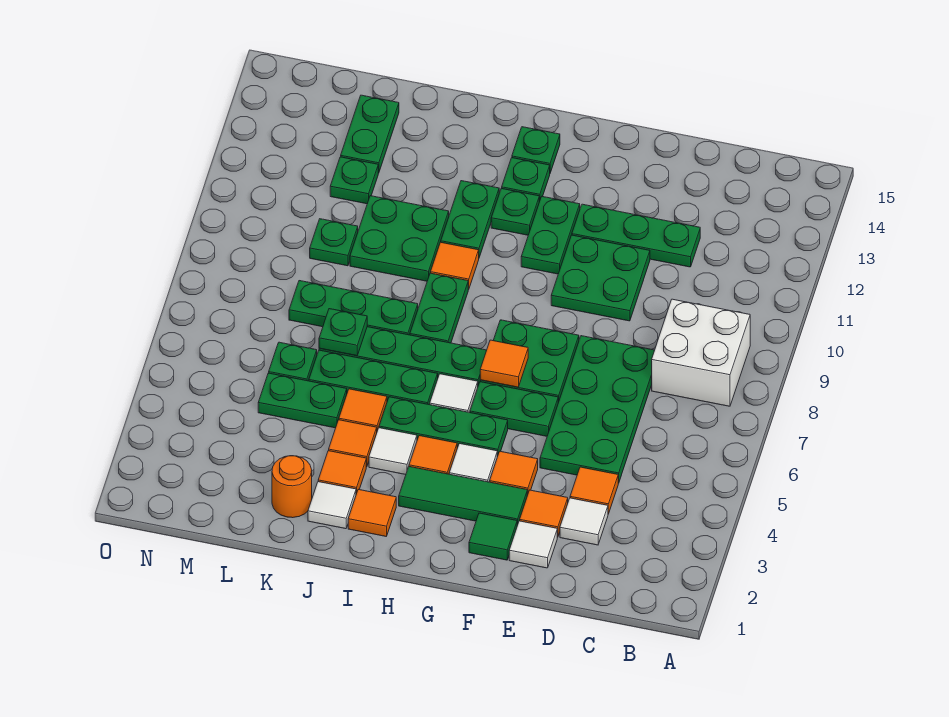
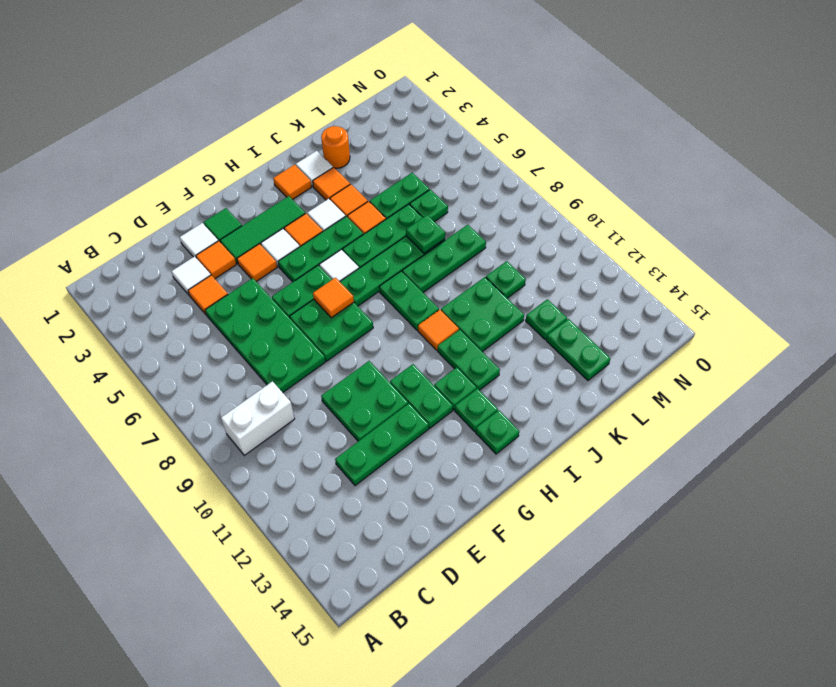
white 2x2 brick [652,299,750,406] -> white 1x2 brick [221,381,295,455]

